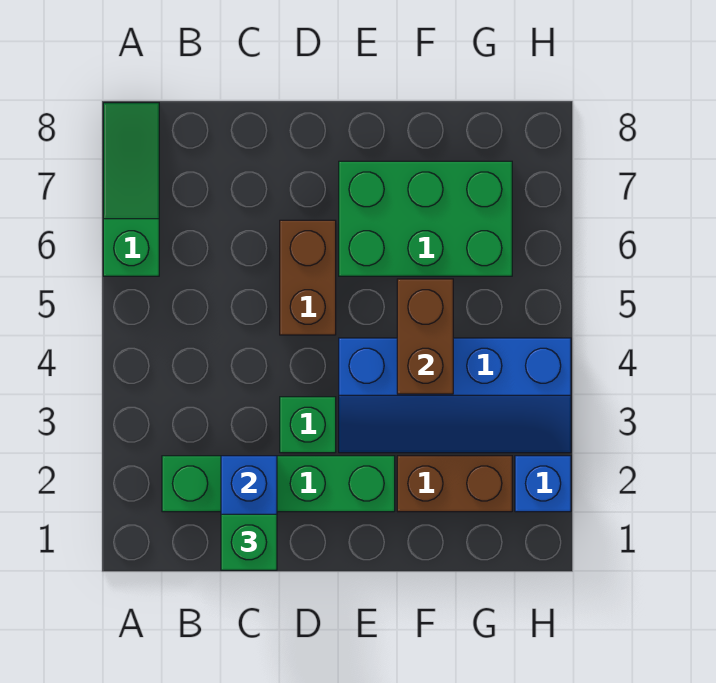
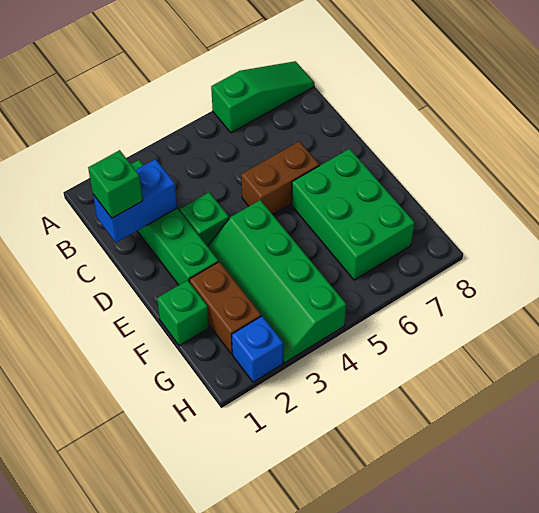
blue 2x4 slope [339,338,571,453] -> green 2x4 slope [208,200,346,363]
none -> green 1x1 brick [157,280,209,346]
brown 1x2 brick [397,279,453,394] -> none

